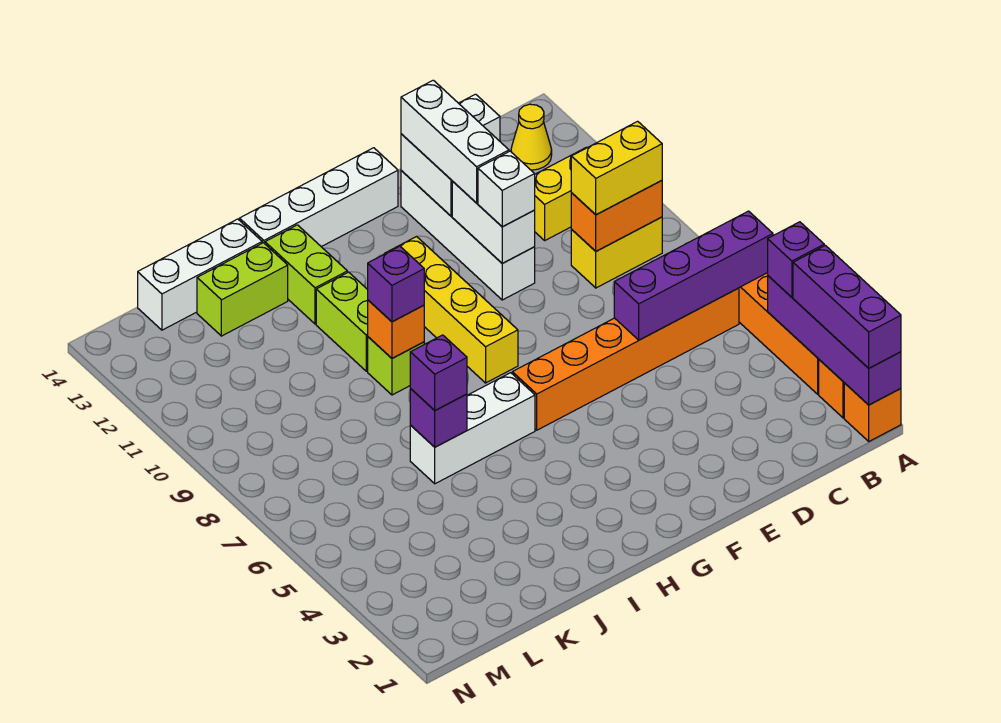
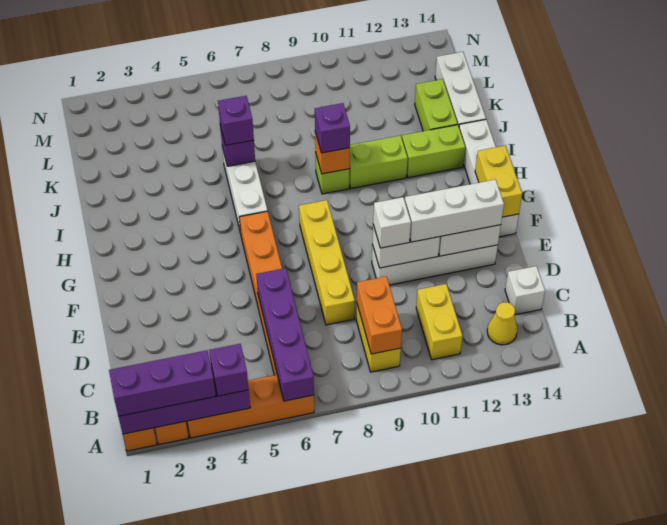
yellow 1x2 brick [571,121,662,215] -> yellow 1x2 brick moved to [475,146,522,217]
yellow 1x4 brick [384,237,518,383] -> yellow 1x4 brick turned to [299,200,355,325]

